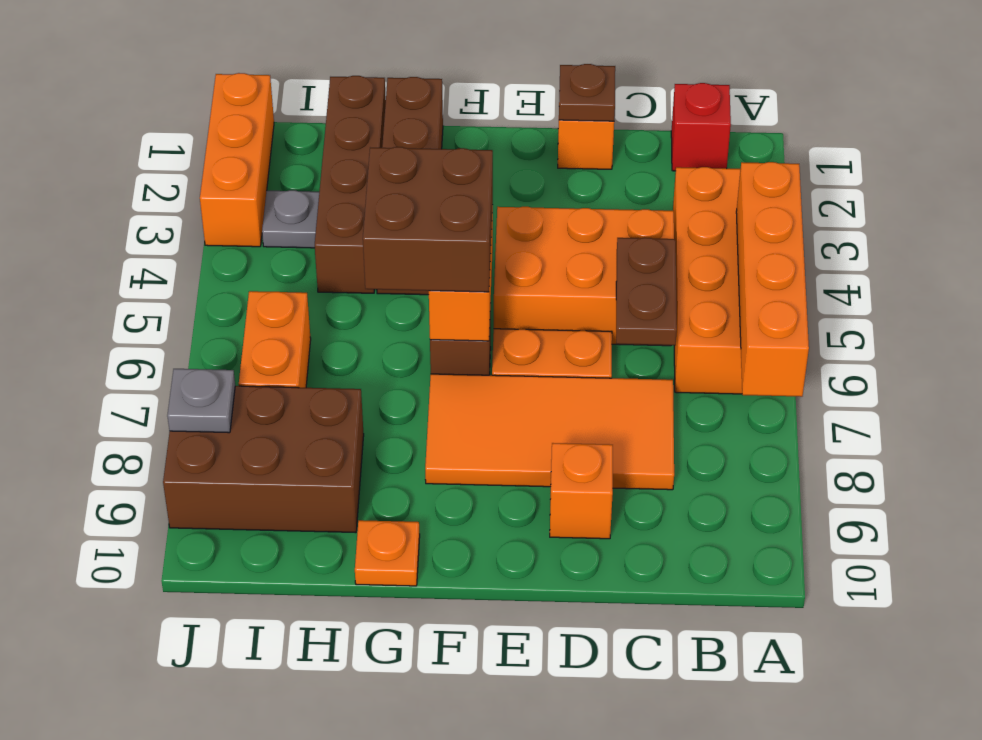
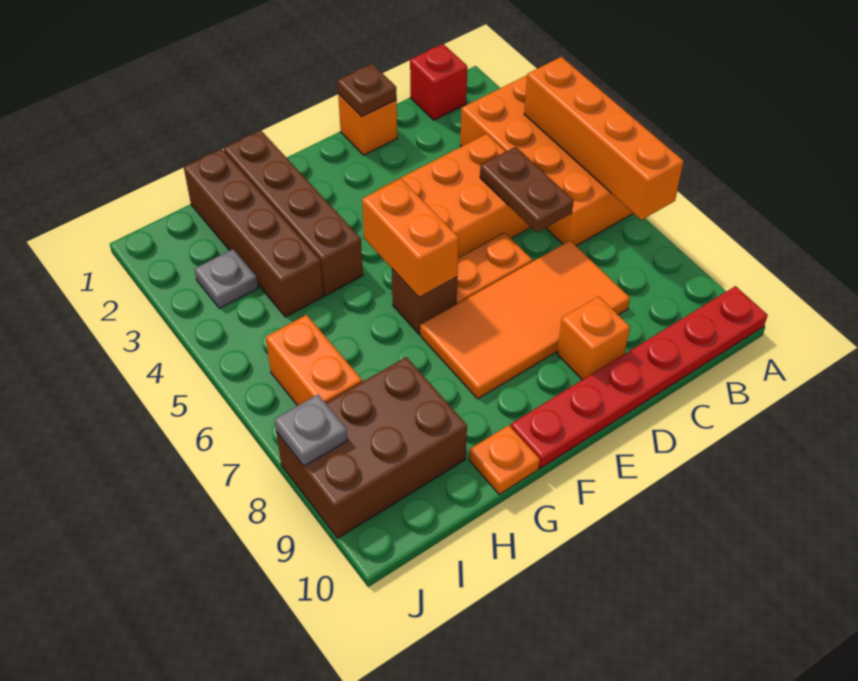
none -> red 1x6 plate [511,286,768,468]
brown 2x2 brick [363,147,493,292] -> none
orange 1x3 brick [200,73,274,247] -> none

